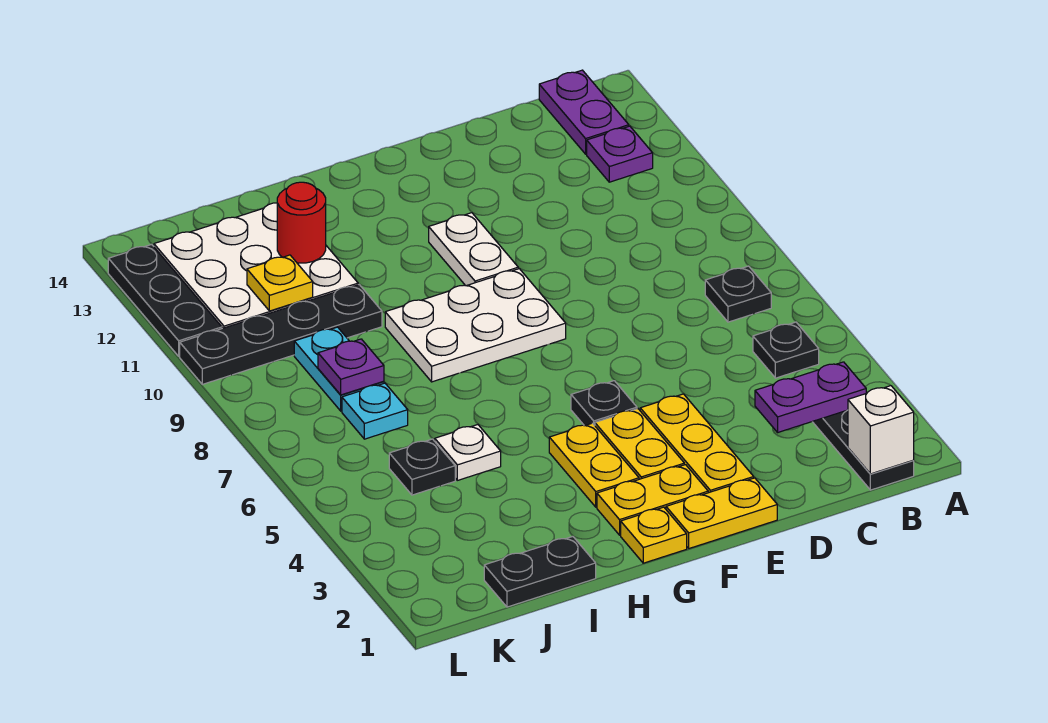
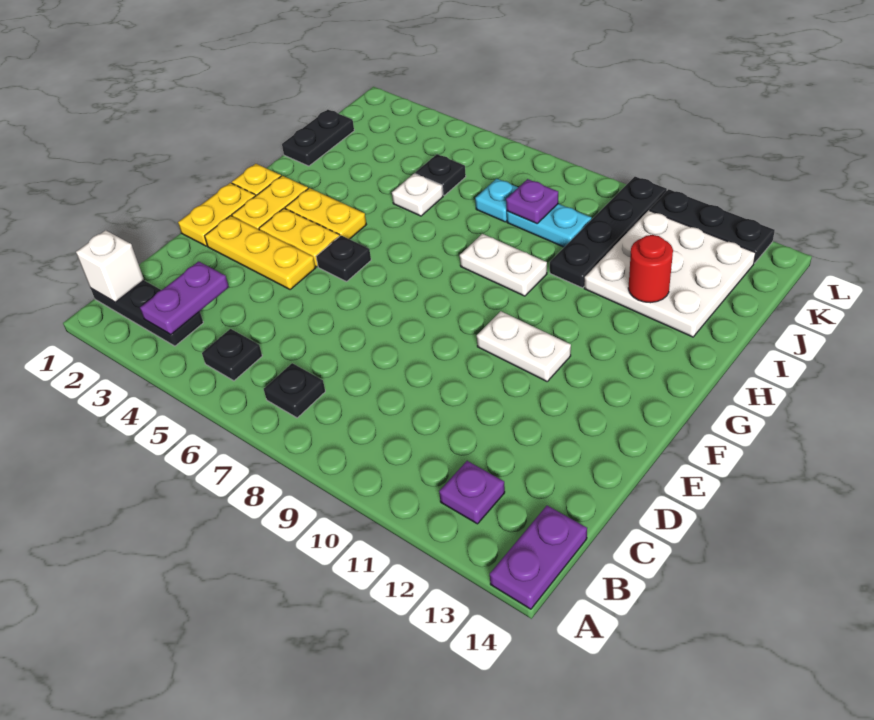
purple 1x2 plate [539,70,629,154] -> purple 1x2 plate turned to [490,506,587,609]
white 2x3 plate [385,269,566,382] -> white 1x2 plate [460,234,547,296]
yellow 1x1 plate [247,255,313,311] -> none

